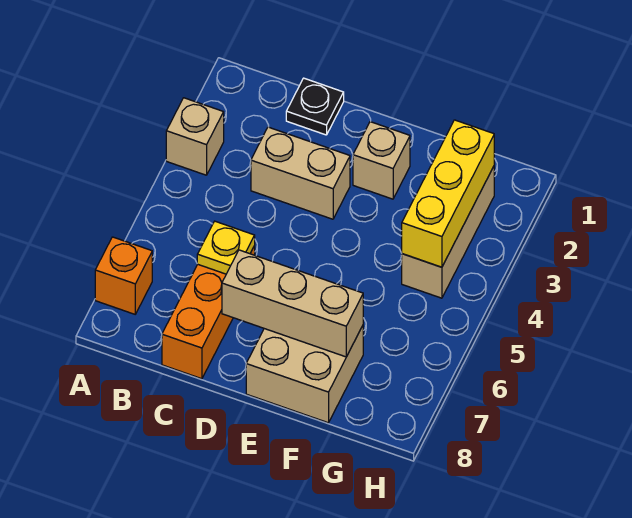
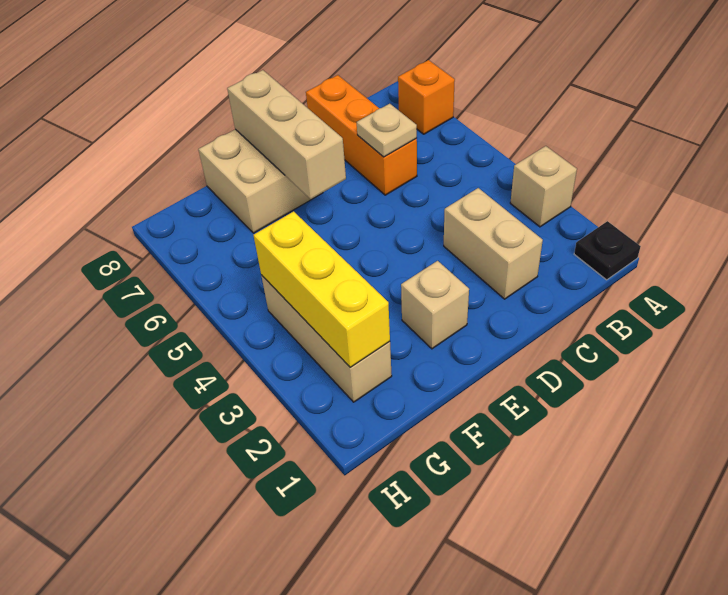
black 1x1 plate [286,78,344,135] -> black 1x1 plate moved to [574,221,641,280]
tan 1x2 brick [251,127,350,219] -> tan 1x2 brick turned to [444,188,543,299]
yellow 1x1 plate [197,221,255,274] -> tan 1x1 plate [357,104,417,157]
tan 1x3 brick [222,250,363,357] -> tan 1x3 brick turned to [227,70,346,199]

